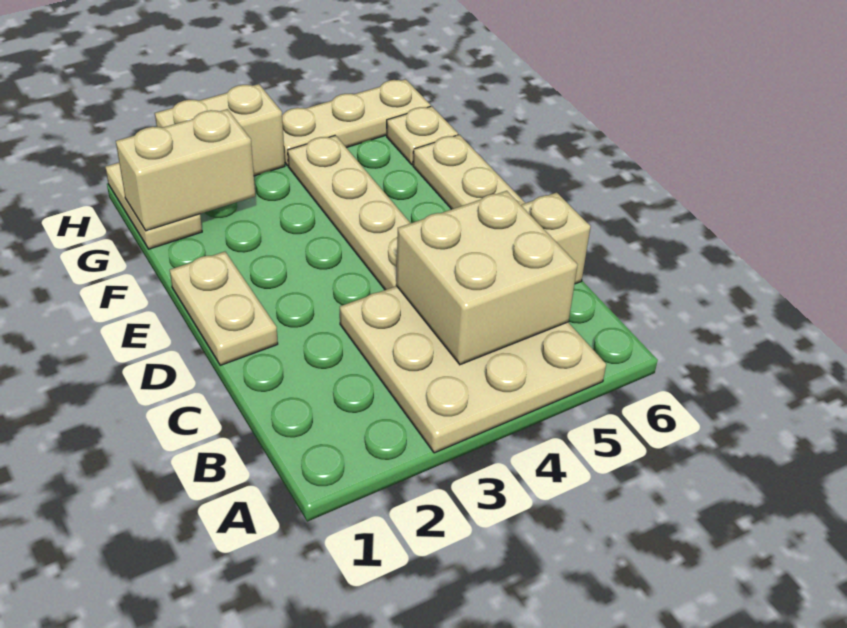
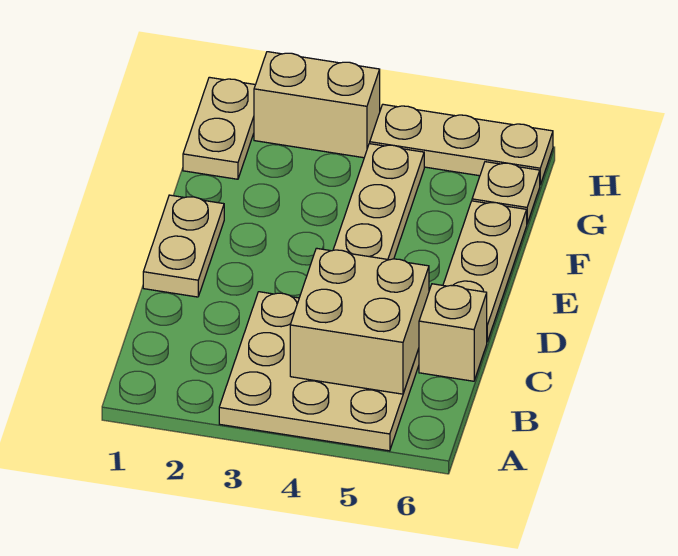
tan 1x2 brick [116,109,255,231] -> none

